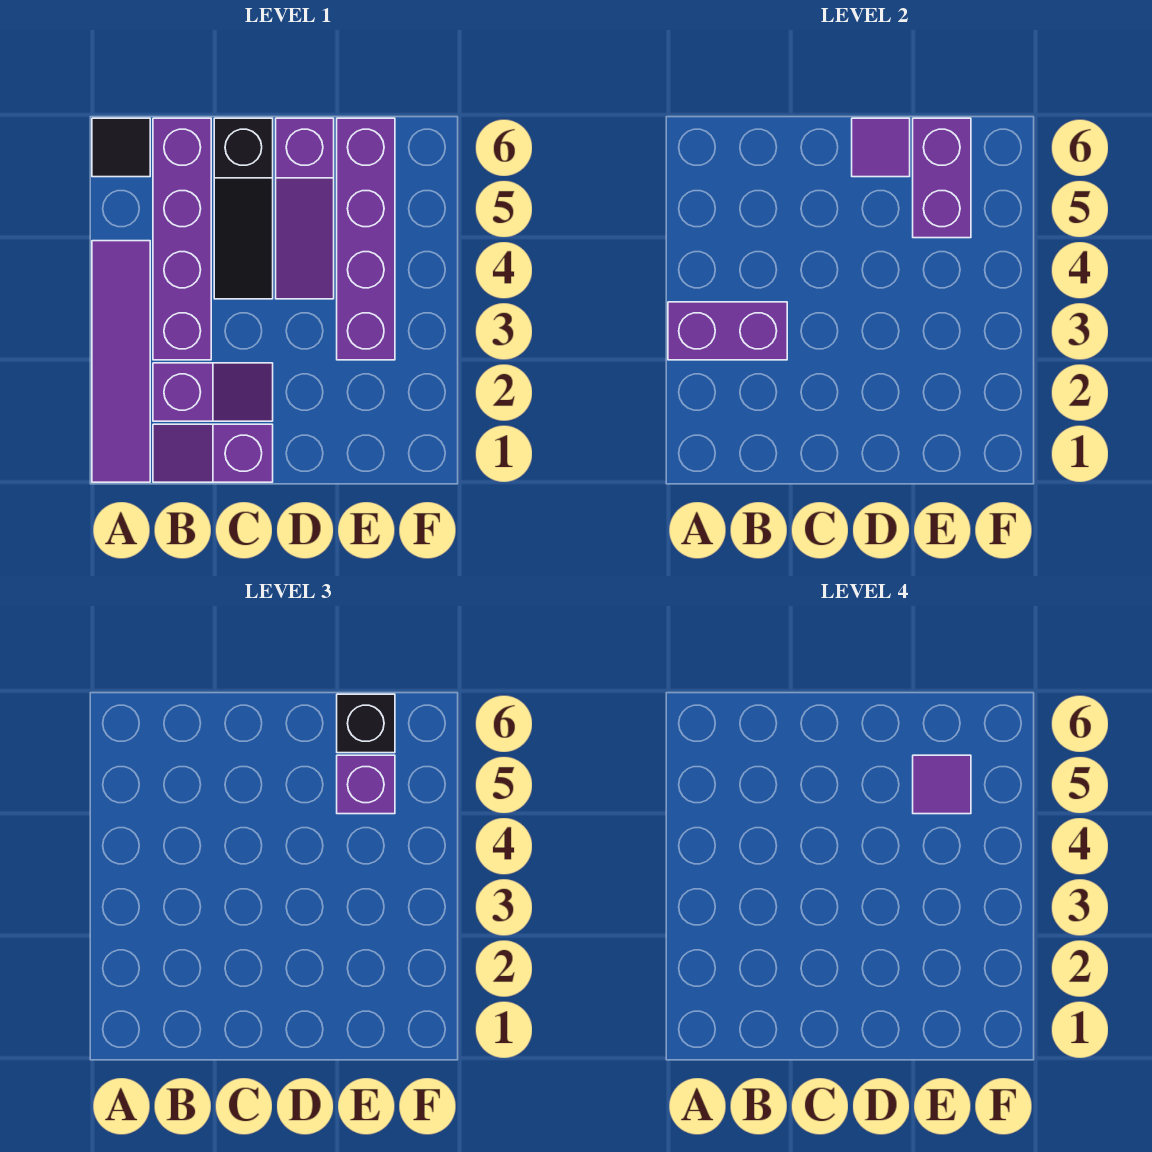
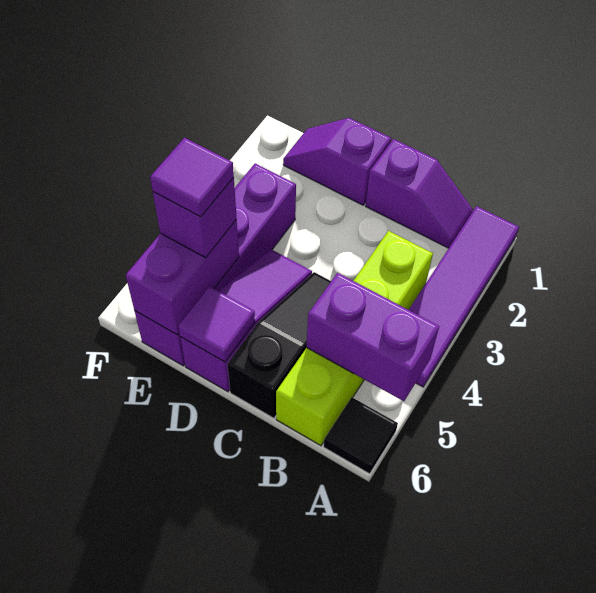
purple 1x2 brick [668,302,787,360] -> purple 1x2 brick moved to [307,273,439,401]
purple 1x2 slope [153,363,273,421] -> purple 1x2 slope moved to [283,118,391,205]
purple 1x4 brick [153,118,211,360] -> lime 1x4 brick [276,231,433,446]
black 1x1 brick [337,694,395,753] -> none

